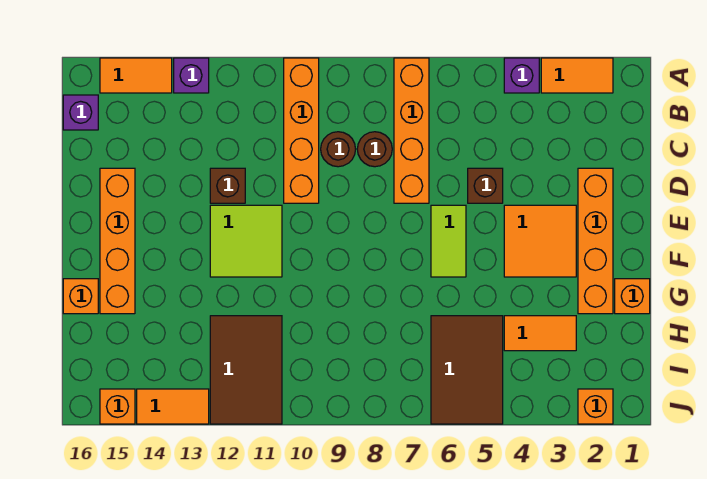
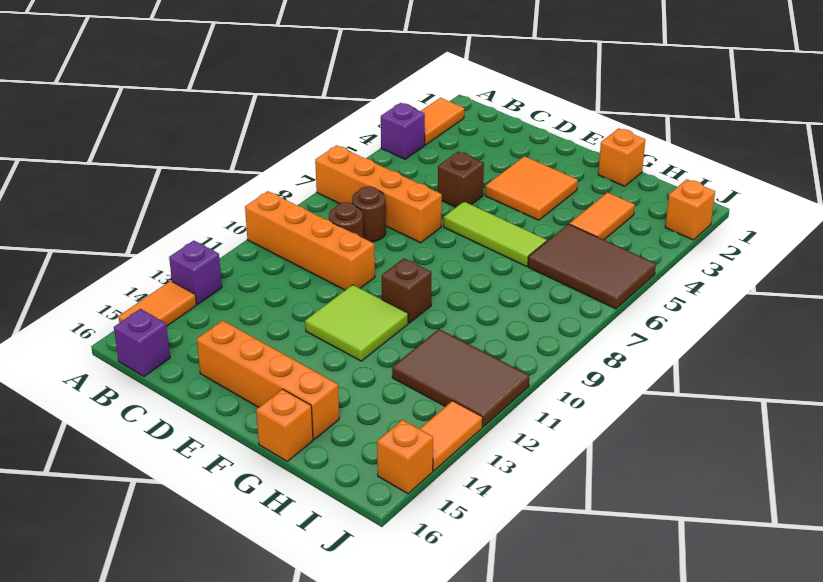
orange 1x4 brick [578,168,613,314] -> none
brown 1x1 brick [210,168,245,203] -> brown 1x1 brick moved to [382,258,432,323]
lime 1x2 tile [431,205,466,277] -> lime 1x3 tile [444,202,547,266]

